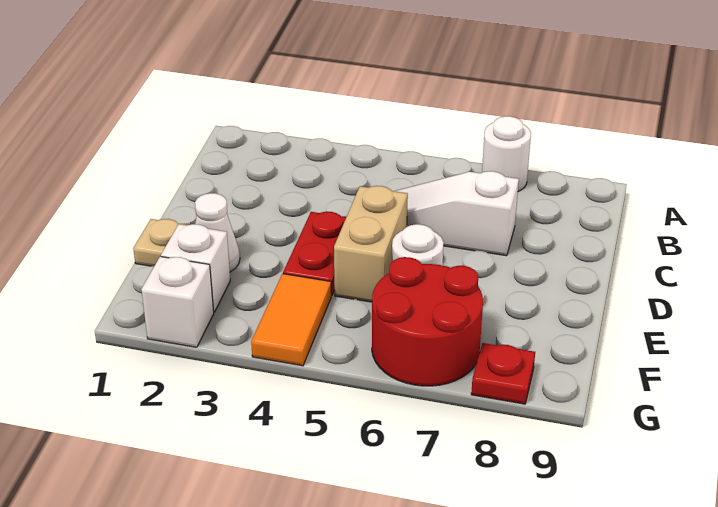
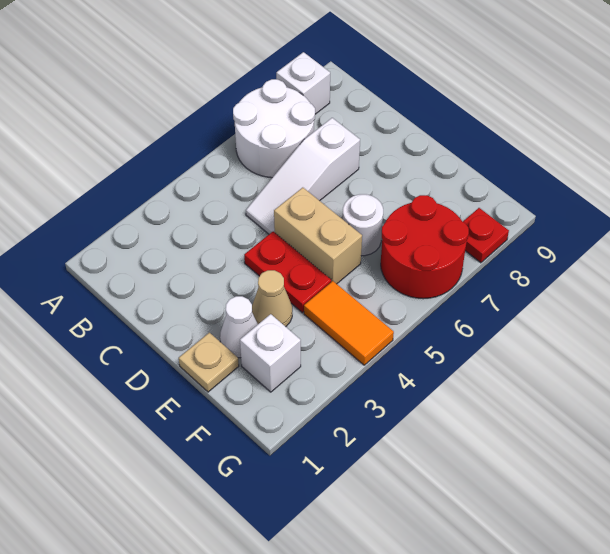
white 1x1 round brick [482,116,531,191] -> white 2x2 round brick [233,79,315,178]
none -> tan 1x1 cone [252,270,292,327]
white 1x1 brick [141,257,214,347] -> white 1x1 brick moved to [276,52,330,114]

